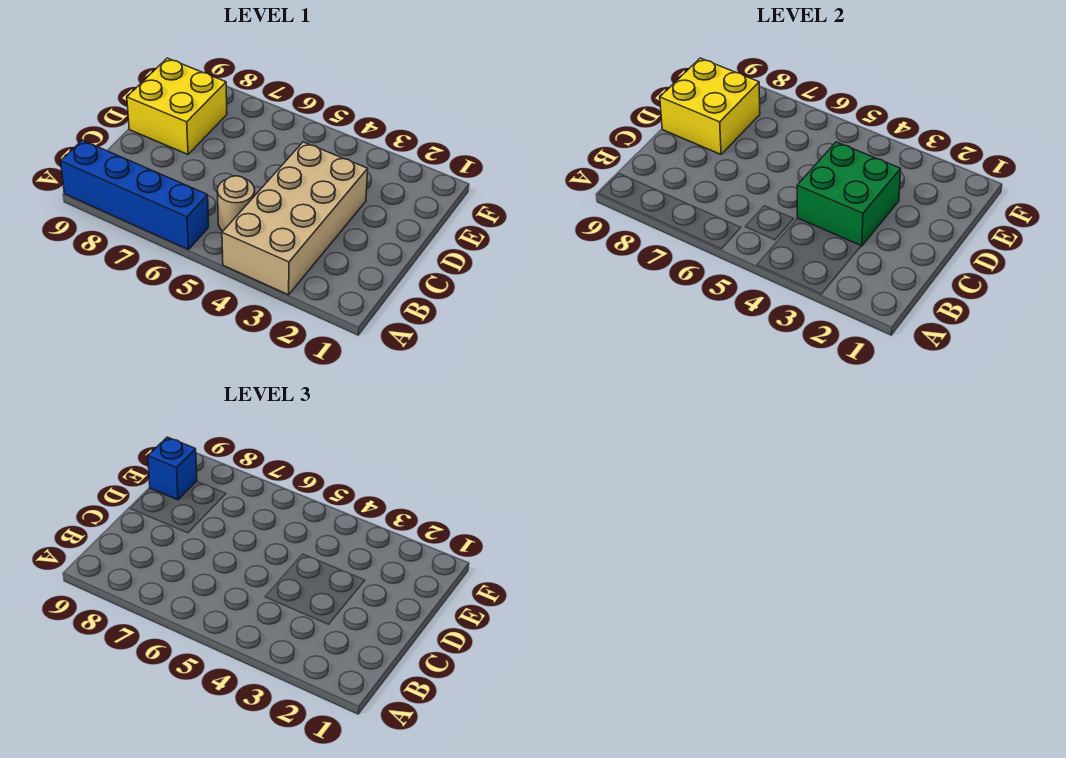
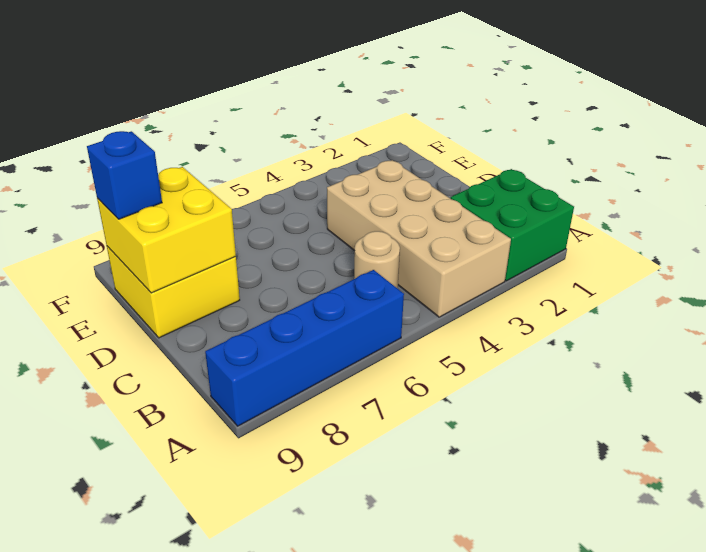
green 2x2 brick [797,142,901,246] -> green 2x2 brick moved to [450,169,574,281]

